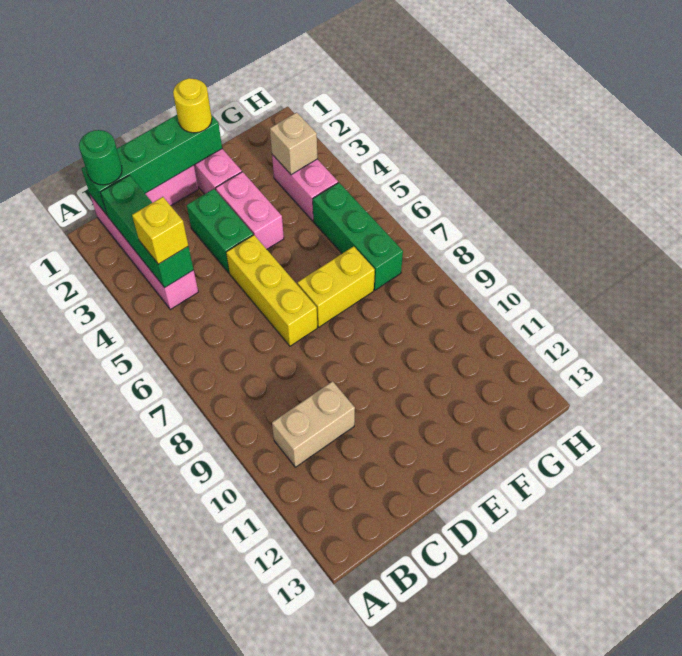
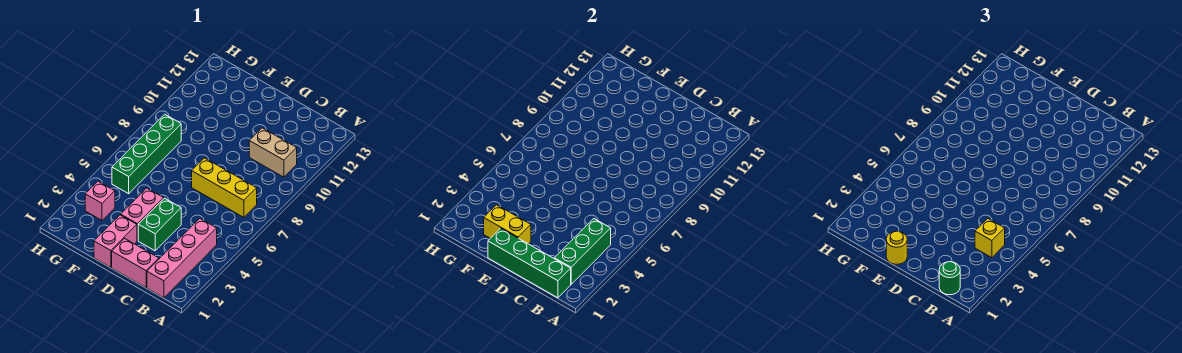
yellow 1x3 brick [226,235,317,346] -> yellow 1x3 brick turned to [192,158,257,217]
yellow 1x2 brick [297,246,375,327] -> yellow 1x2 brick moved to [484,205,531,244]
pink 1x2 brick [272,155,338,221] -> pink 1x1 brick [85,181,115,220]
tan 1x1 brick [270,112,317,175] -> none
green 1x3 brick [313,183,403,290] -> green 1x4 brick [112,114,181,194]

